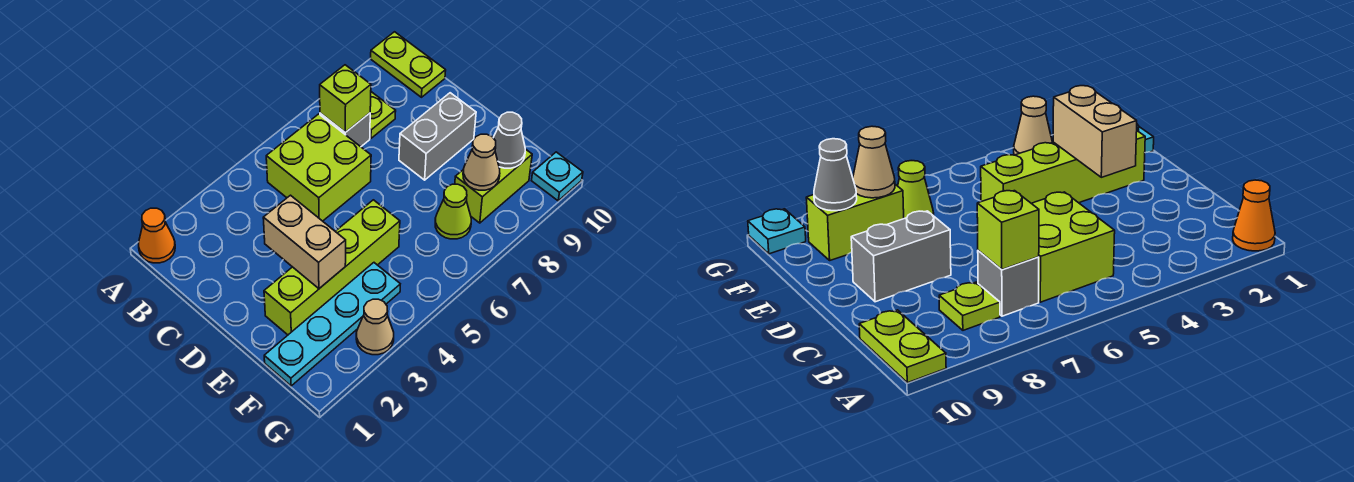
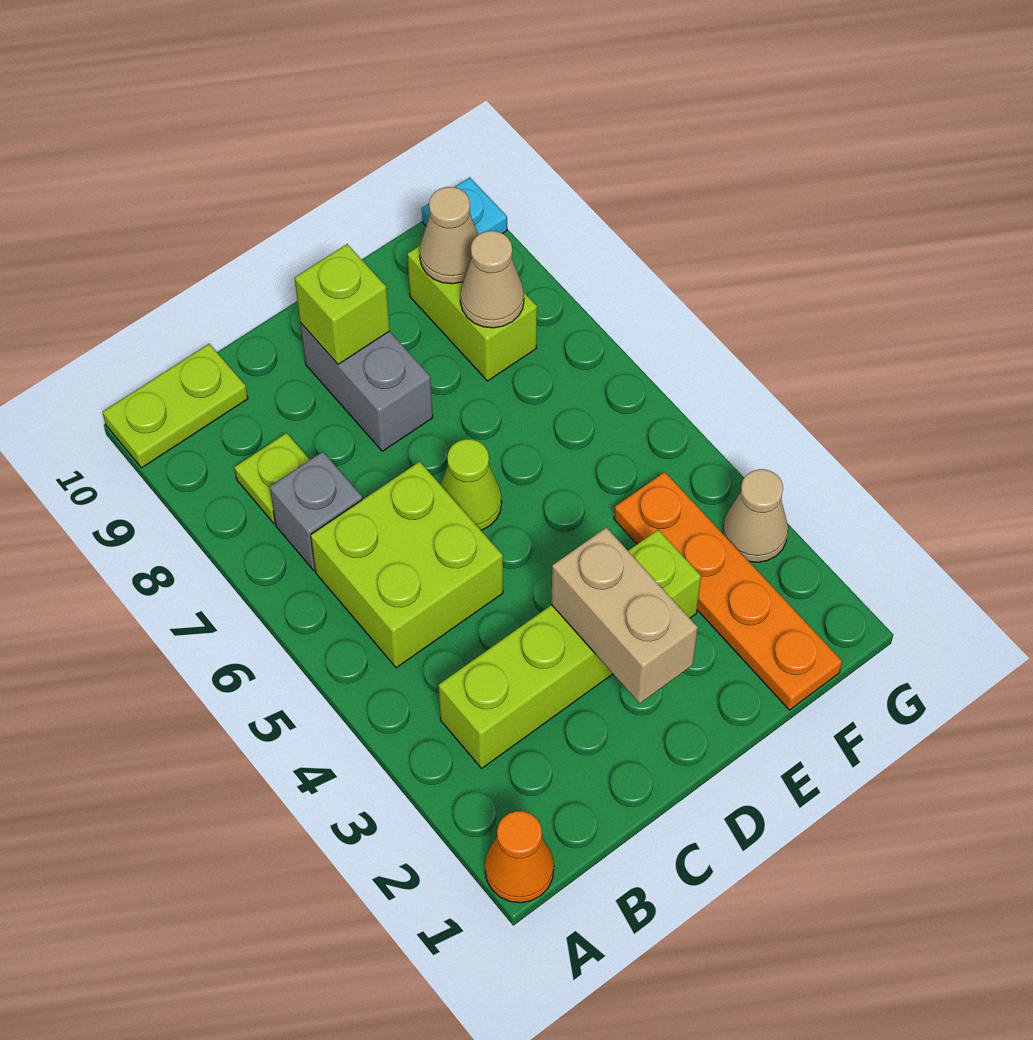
lime 1x1 brick [320,65,371,132] -> lime 1x1 brick moved to [295,244,390,364]
tan 1x2 brick [263,195,346,289] -> tan 1x2 brick turned to [551,527,698,703]
lime 1x4 brick [264,200,400,335] -> lime 1x4 brick turned to [438,530,701,768]
cyan 1x4 plate [264,263,400,386] -> orange 1x4 plate [614,472,842,710]
lime 1x1 cone [435,184,471,239] -> lime 1x1 cone moved to [441,439,502,530]
grey 1x1 cone [493,112,525,168] -> tan 1x1 cone [420,187,478,284]

